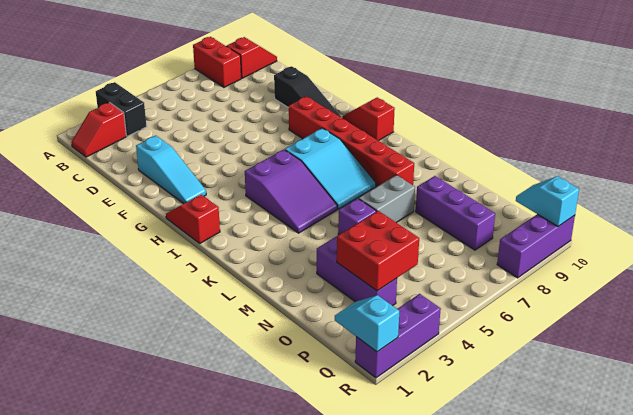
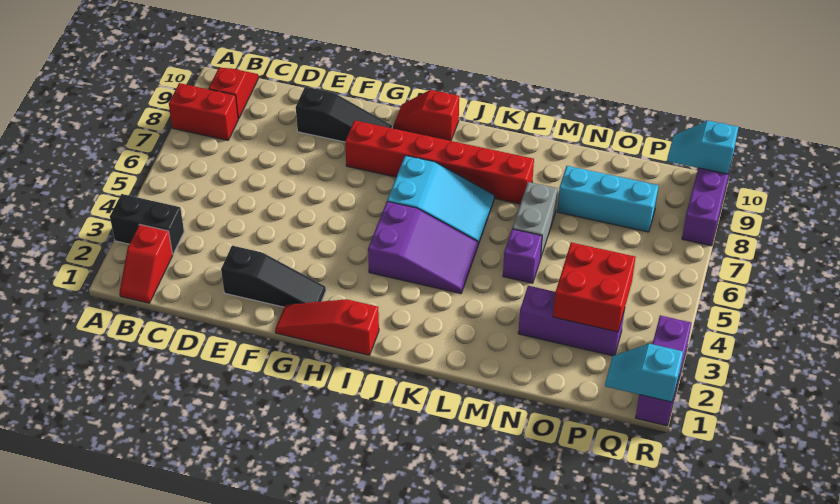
cyan 1x3 slope [136,136,206,204] -> black 1x3 slope [221,246,326,307]
red 1x2 slope [166,195,220,243] -> red 1x3 slope [275,299,379,355]
purple 1x3 brick [416,176,495,250] -> cyan 1x3 brick [557,166,659,232]

